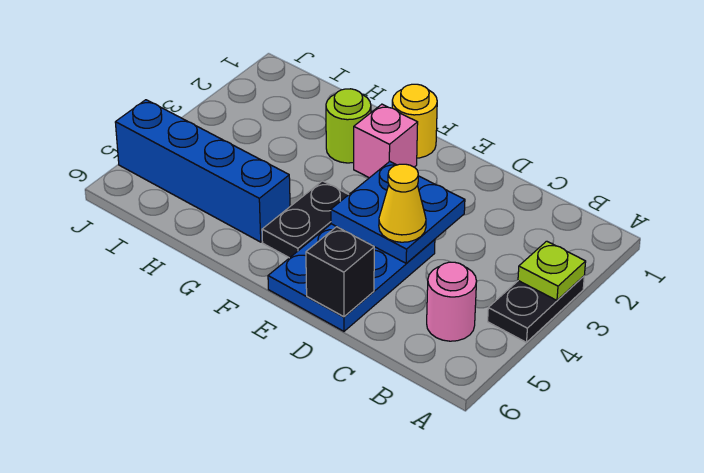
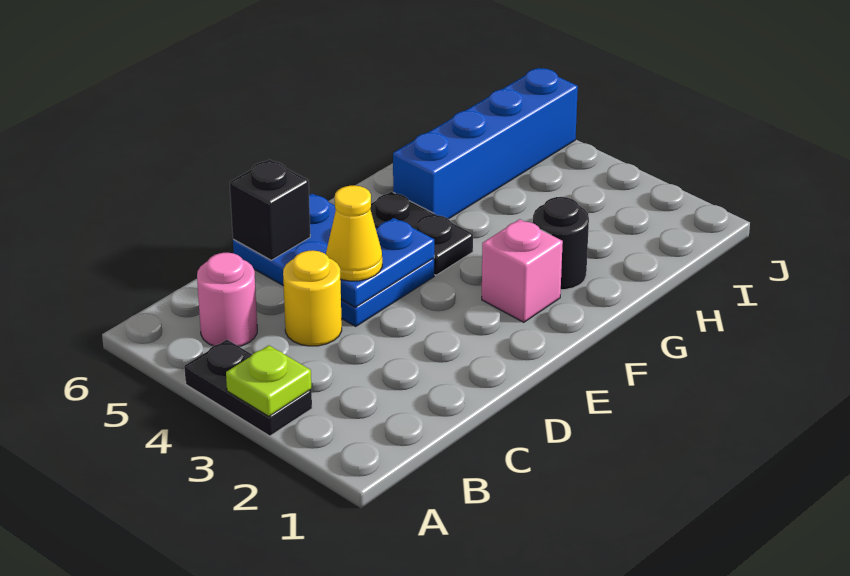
blue 2x2 plate [331,161,465,263] -> blue 1x2 plate [340,218,434,307]
yellow 1x1 round brick [392,84,437,158] -> yellow 1x1 round brick moved to [283,250,342,346]
lime 1x1 round brick [326,89,371,163] -> black 1x1 round brick [533,197,589,290]

